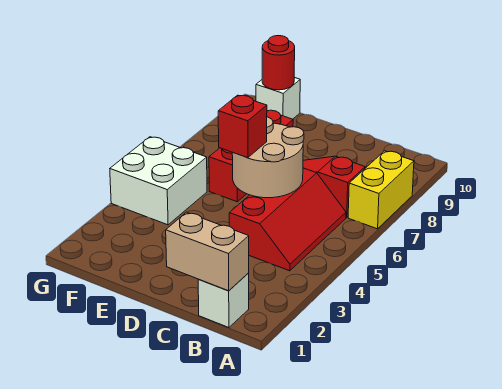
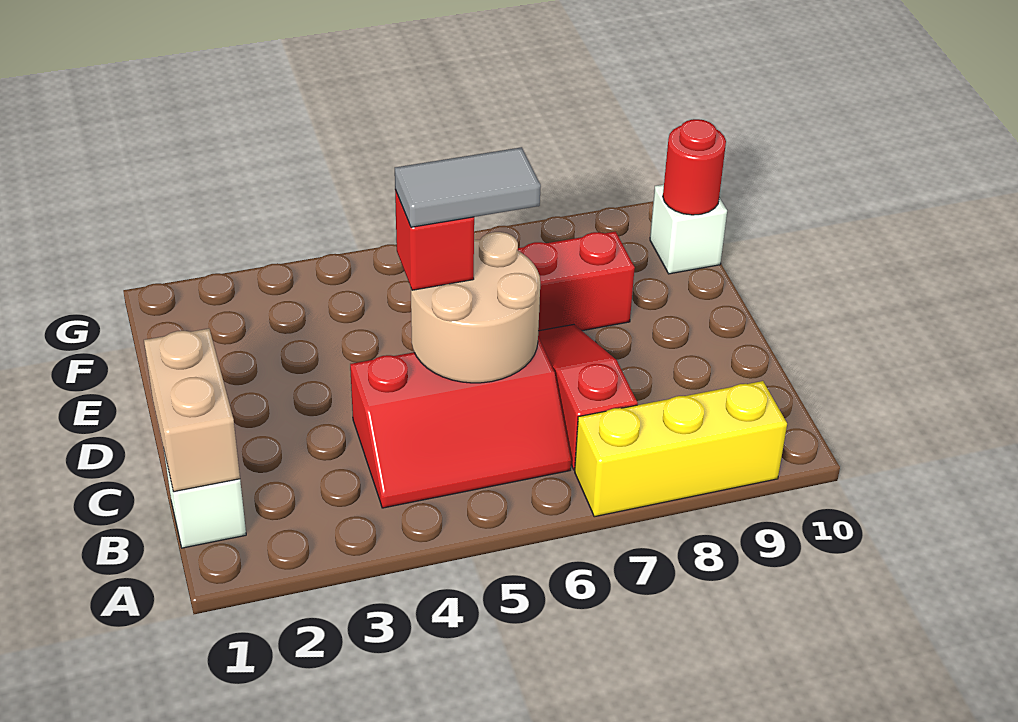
yellow 1x2 brick [348,151,414,229] -> yellow 1x3 brick [575,381,787,517]
none -> grey 1x2 tile [395,147,541,227]
white 2x2 brick [110,137,207,225] -> none

